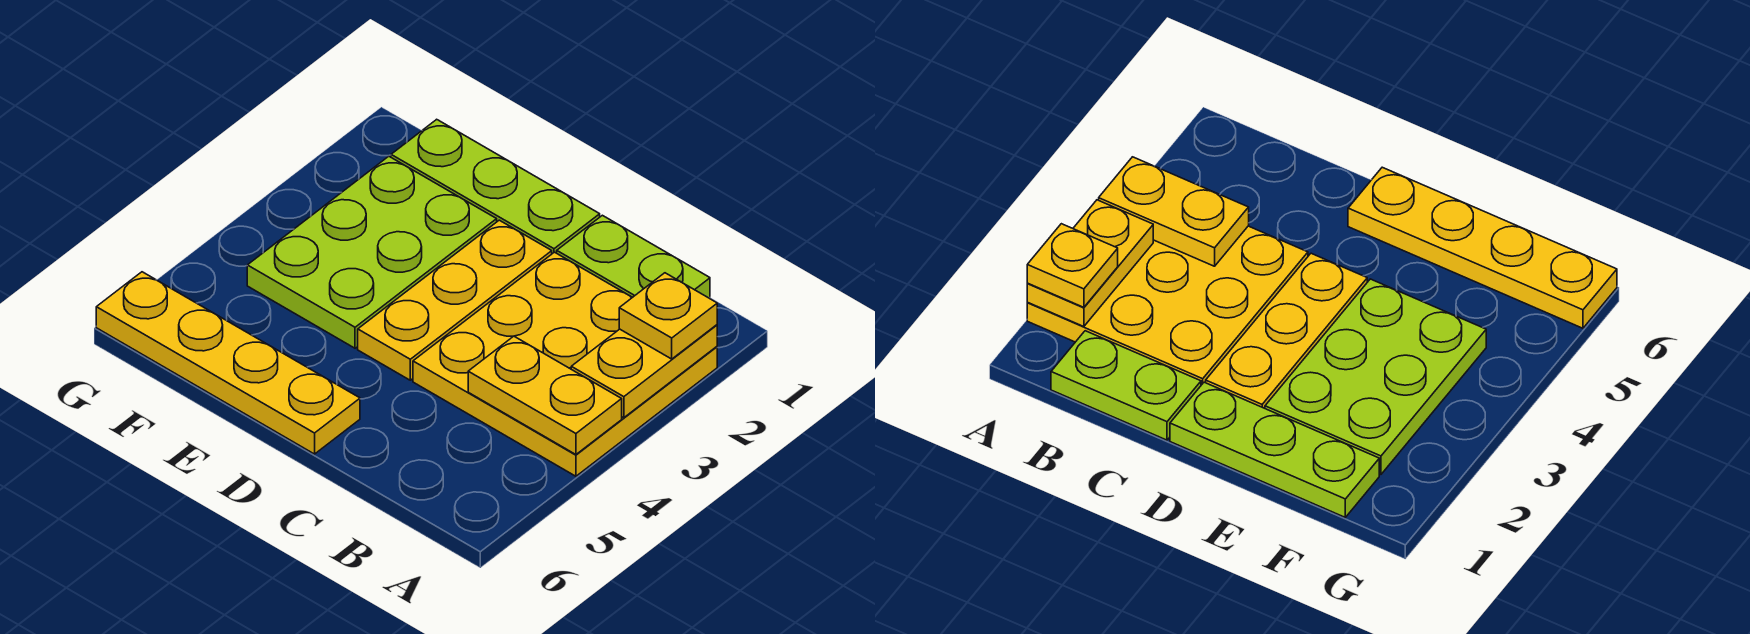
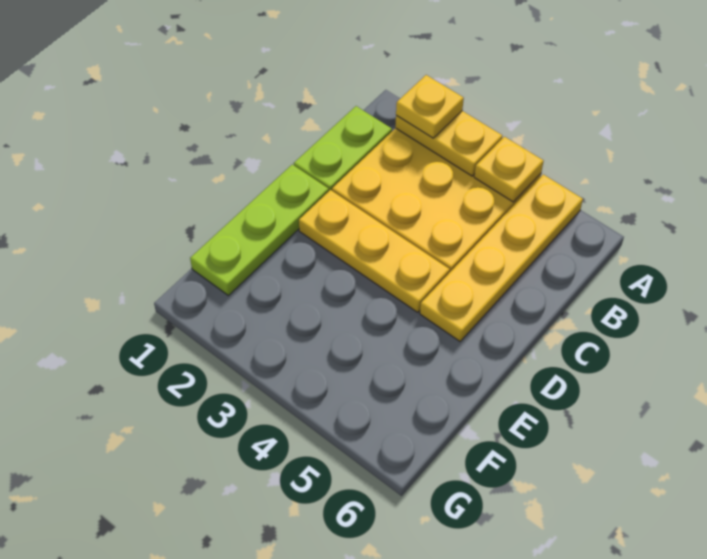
yellow 1x2 plate [468,336,622,454] -> yellow 1x1 plate [474,137,544,202]
yellow 1x4 plate [96,272,360,454] -> yellow 1x4 plate moved to [420,174,583,341]
lime 2x3 plate [247,156,497,348] -> none

